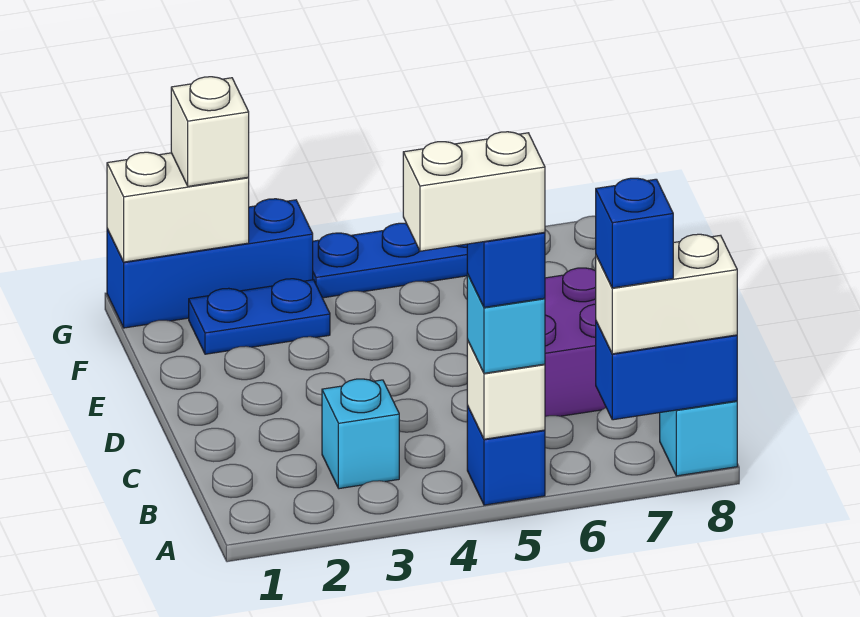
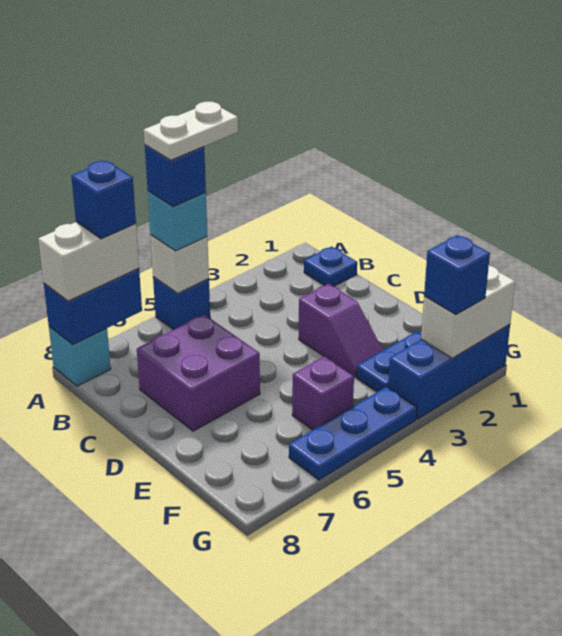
white 1x2 brick [403,132,545,251] -> white 1x2 plate [144,102,238,160]
none -> blue 1x1 plate [304,247,357,286]
cyan 1x1 brick [322,379,399,489] -> none
none -> purple 1x2 slope [299,284,383,377]
none -> purple 1x1 brick [292,356,354,430]
white 1x1 brick [171,77,249,186] -> blue 1x1 brick [424,235,490,315]

